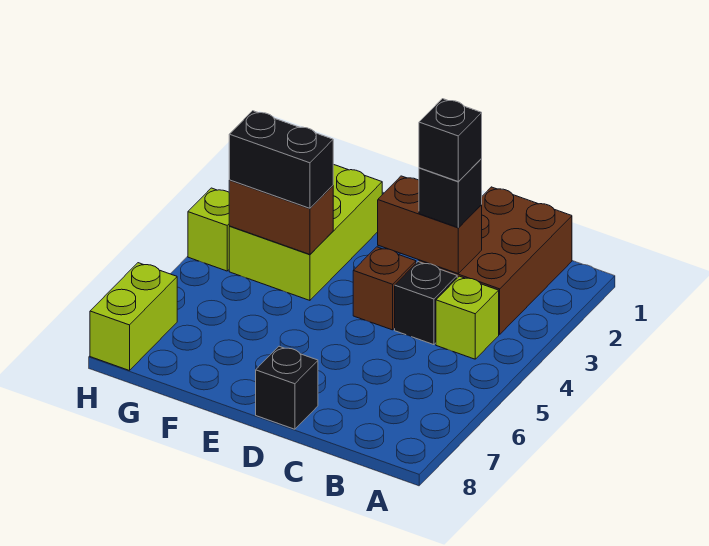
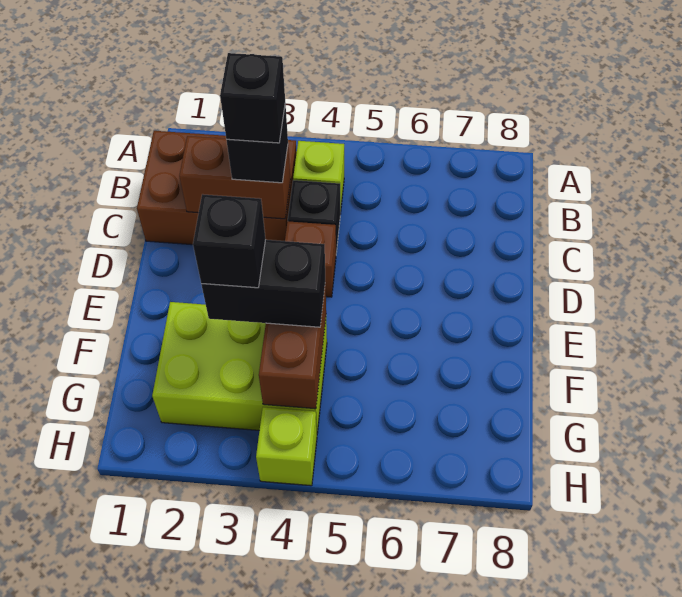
brown 1x2 brick [378,176,482,274] -> brown 1x2 brick turned to [179,136,291,219]
black 1x1 brick [256,346,318,429] -> black 1x1 brick moved to [193,194,266,288]
black 1x2 brick [229,111,333,208] -> black 1x2 brick turned to [201,240,325,327]
lime 1x2 brick [90,263,177,371] -> none

